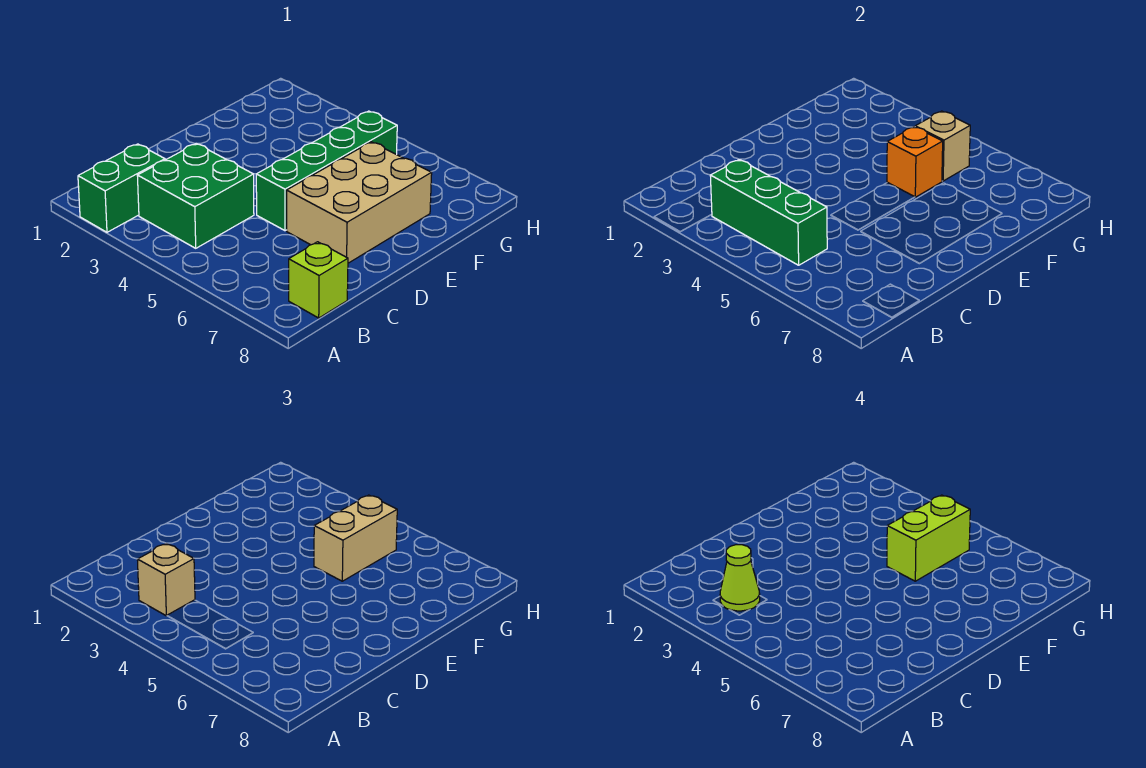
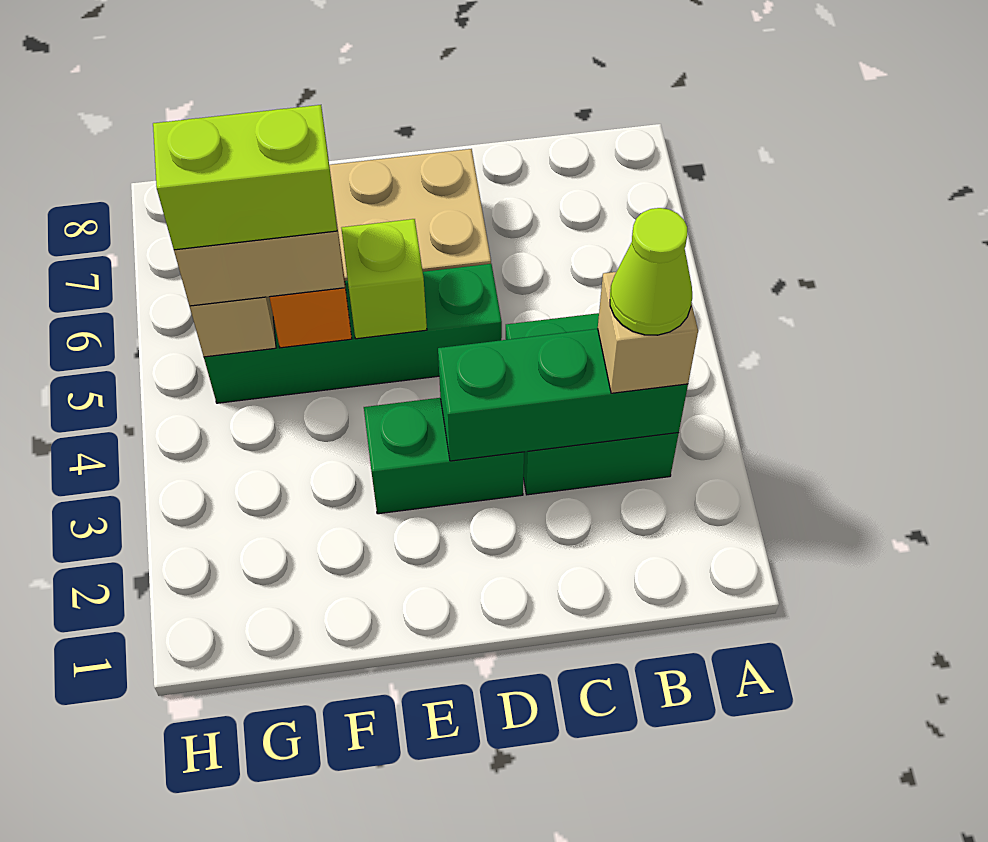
green 1x2 brick [78,144,165,232] -> green 1x2 brick moved to [364,398,524,514]
green 1x3 brick [710,160,827,265] -> green 1x3 brick turned to [438,329,688,461]
lime 1x1 brick [289,242,348,318] -> lime 1x1 brick moved to [342,219,427,339]

